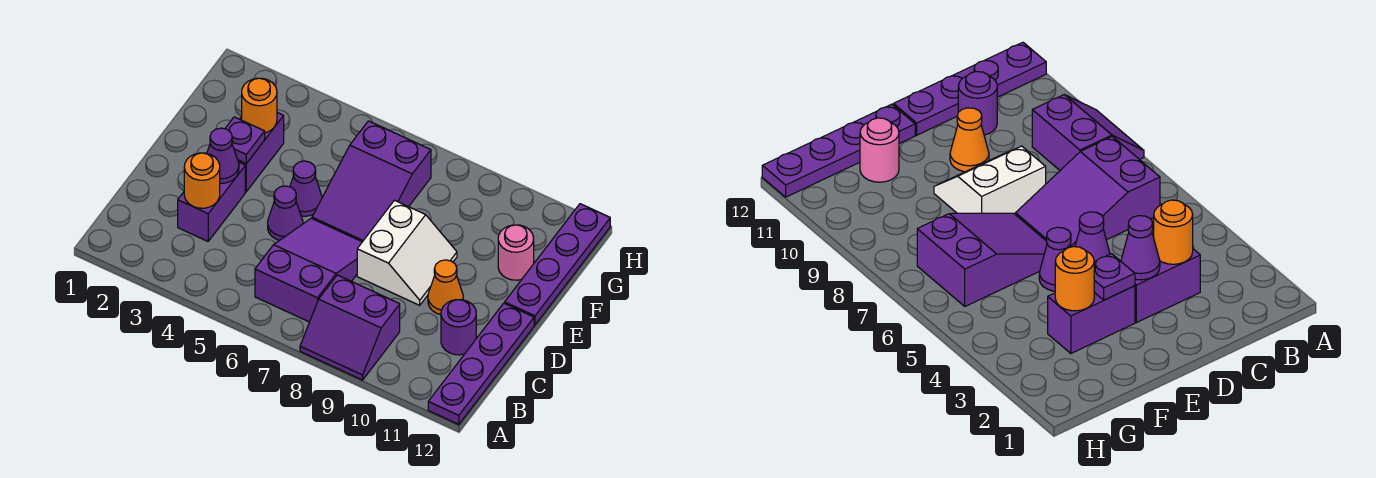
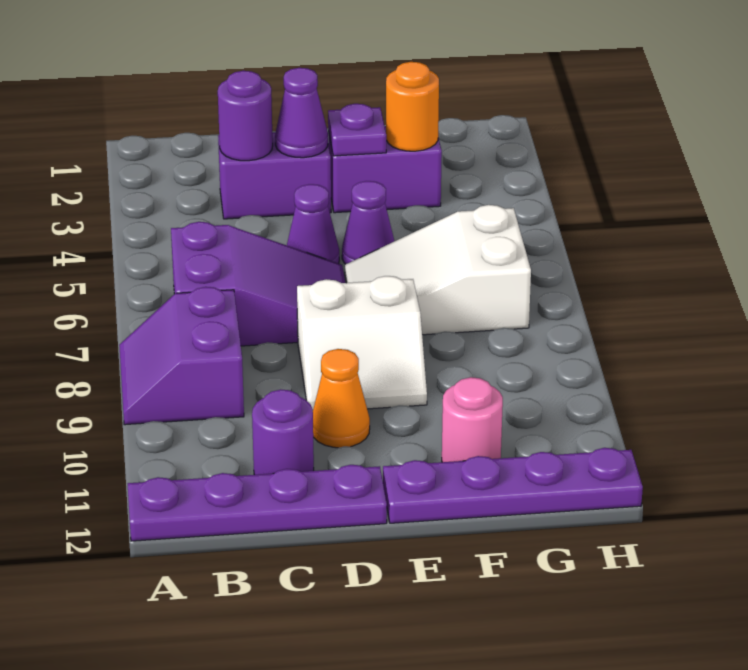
orange 1x1 round brick [184,153,220,208] -> purple 1x1 round brick [218,71,273,161]
purple 2x3 slope [312,121,431,242] -> white 2x3 slope [345,205,531,335]

